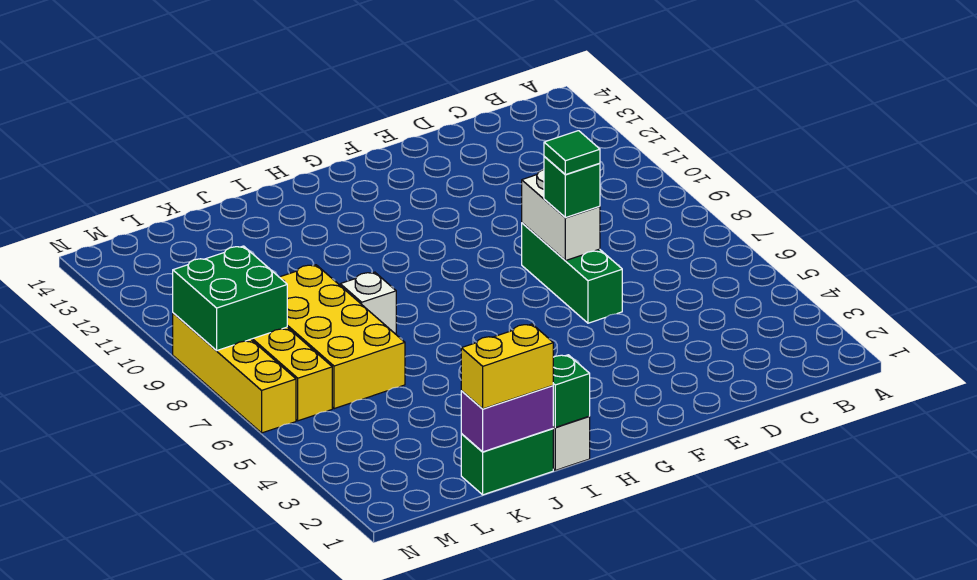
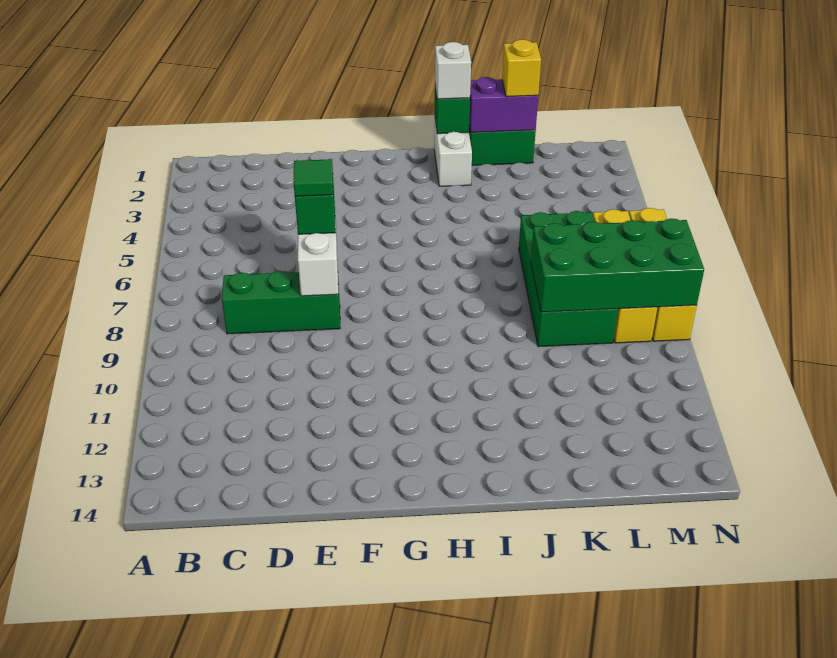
green 1x3 brick [522,223,622,323] -> green 1x3 brick turned to [222,271,340,334]
yellow 1x2 brick [461,324,553,409] -> yellow 1x1 brick [502,40,541,97]
white 1x1 brick [340,272,396,334] -> white 1x1 brick moved to [435,42,471,99]
yellow 2x4 brick [280,265,405,409] -> green 2x4 brick [519,211,618,347]
green 2x2 brick [173,246,287,351] -> green 2x4 brick [531,219,704,312]

